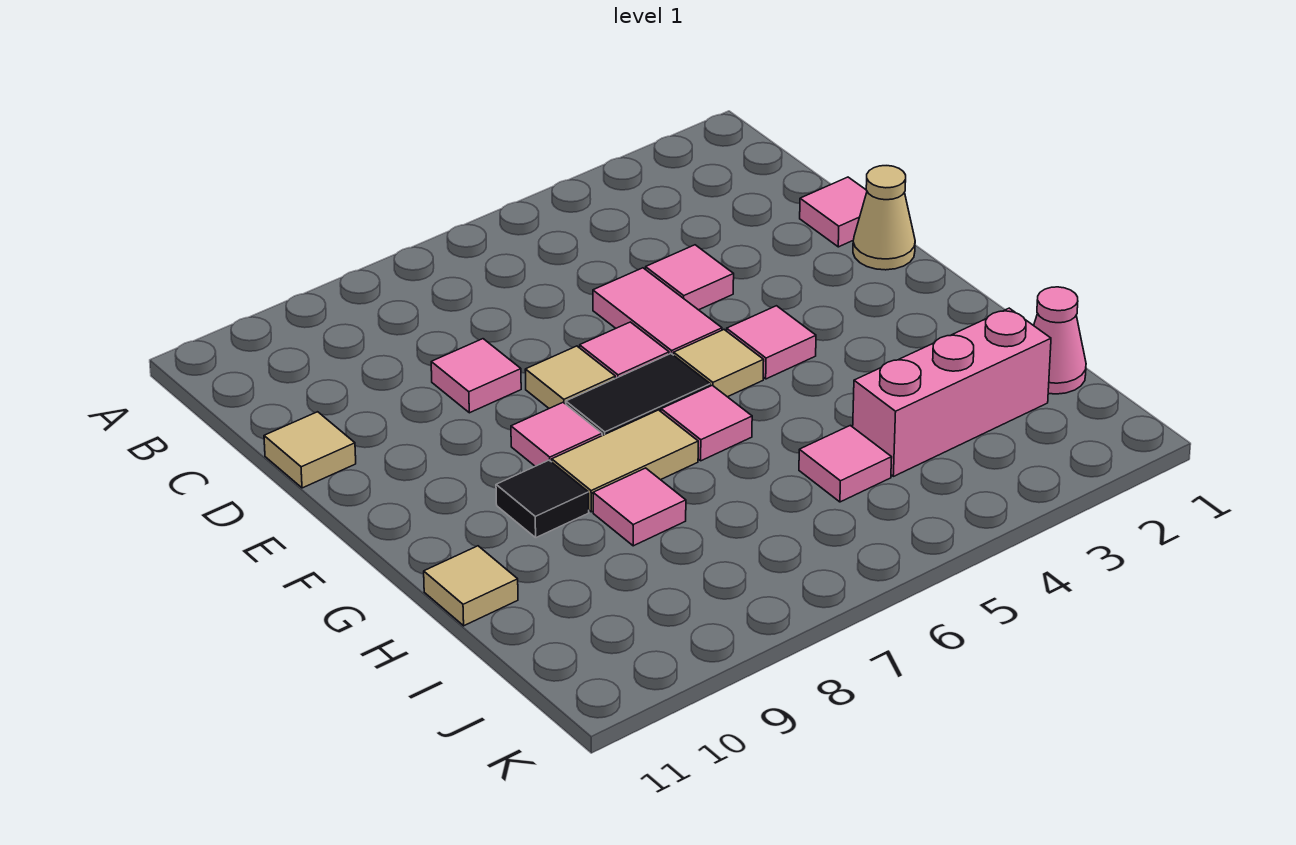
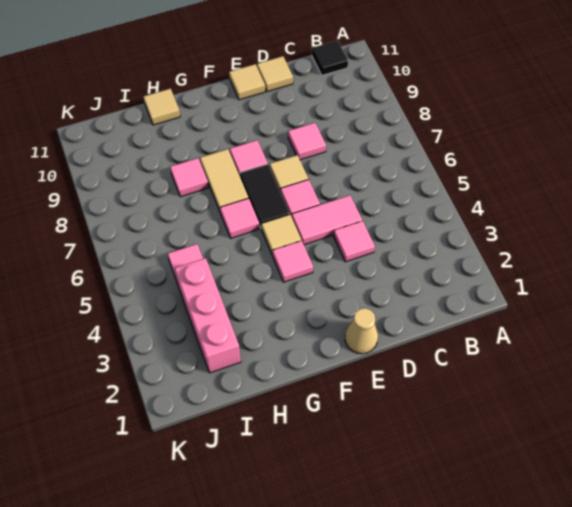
pink 1x1 tile [800,177,867,247] -> none
none -> tan 1x1 tile [229,64,265,100]
black 1x1 tile [496,460,589,538] -> black 1x1 tile moved to [312,40,348,75]
pink 1x1 cone [1034,287,1086,394] -> none

